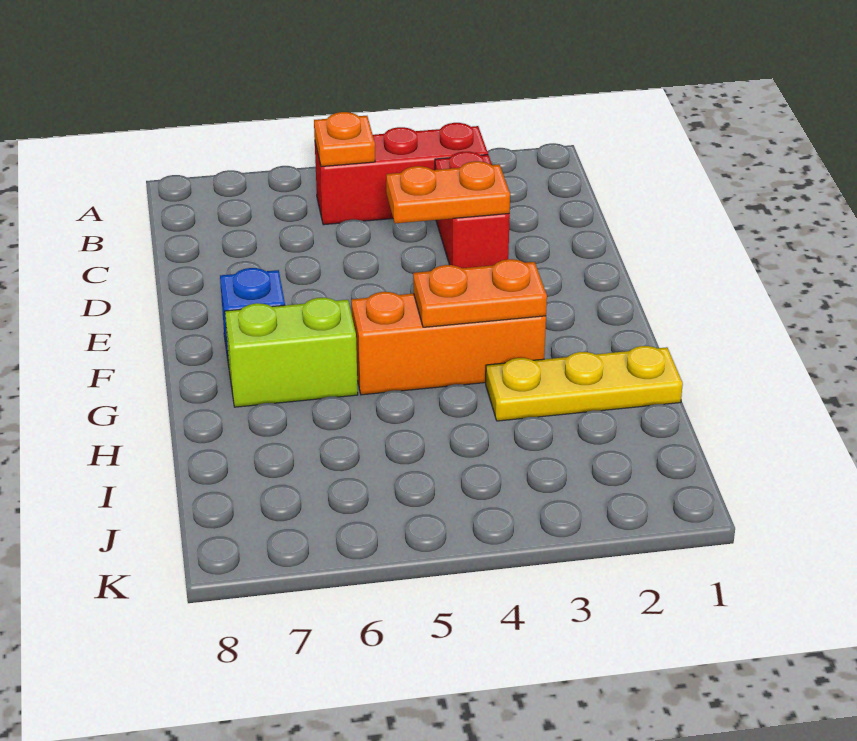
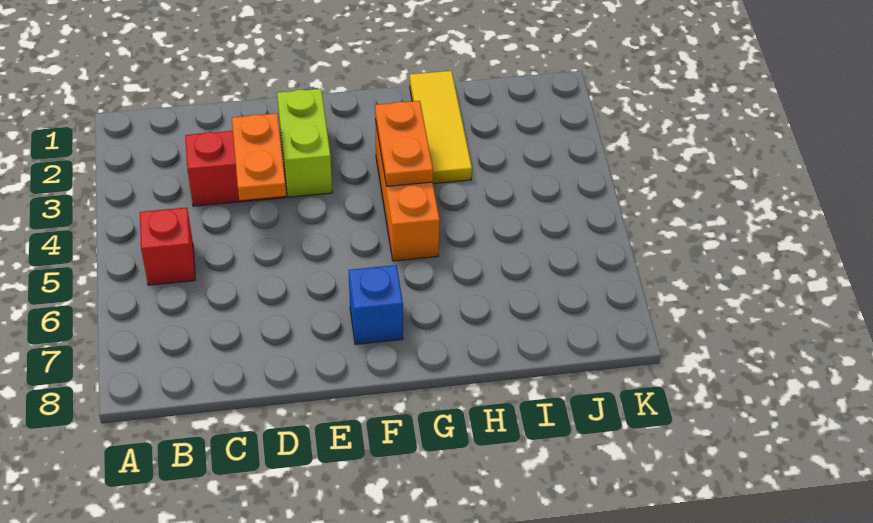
red 1x3 brick [315,123,488,225] -> red 1x1 brick [140,207,195,285]
orange 1x1 plate [314,112,375,167] -> none
lime 1x2 brick [225,298,358,407] -> lime 1x2 brick moved to [277,89,332,197]
yellow 1x3 plate [486,346,683,421] -> yellow 1x3 tile [410,71,472,184]

